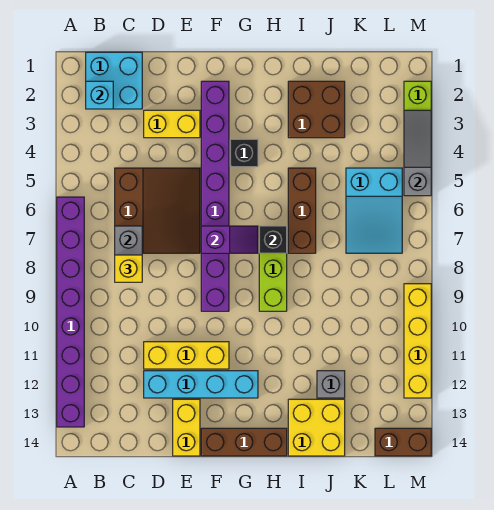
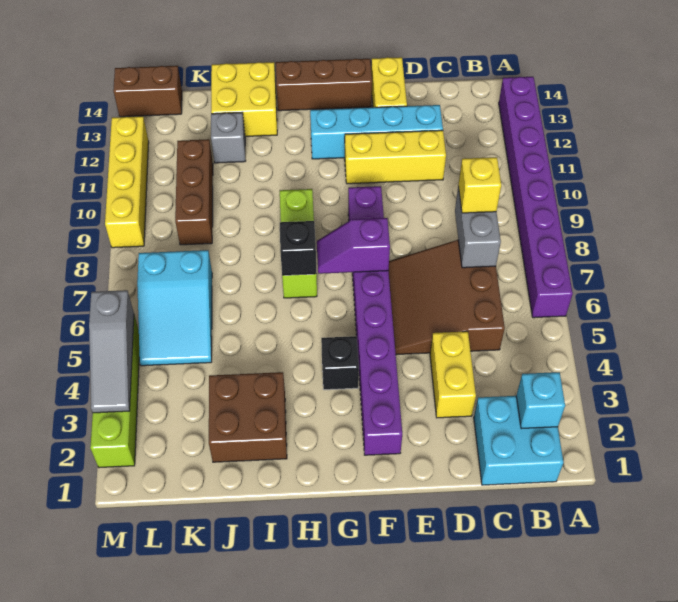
yellow 1x2 brick [144,110,200,138] -> yellow 1x2 brick turned to [430,331,476,418]
brown 1x3 brick [288,168,316,253] -> brown 1x3 brick moved to [175,139,213,245]
cyan 2x3 slope [346,168,402,253] -> cyan 2x3 slope turned to [137,250,212,366]

